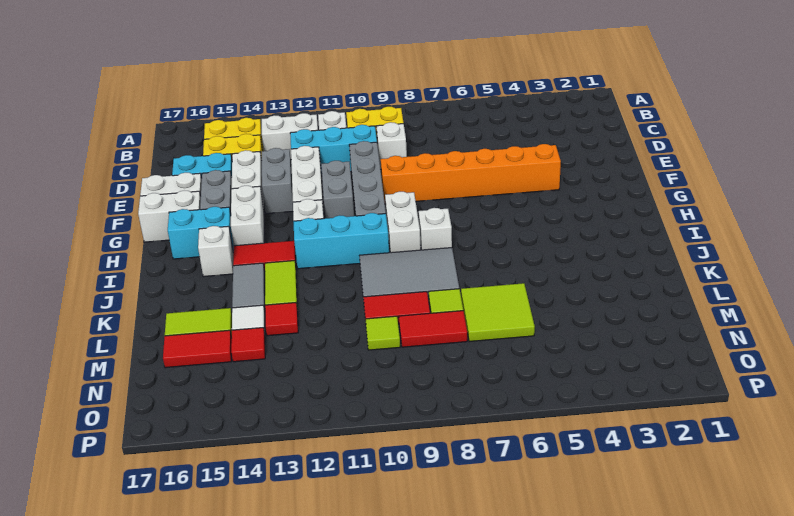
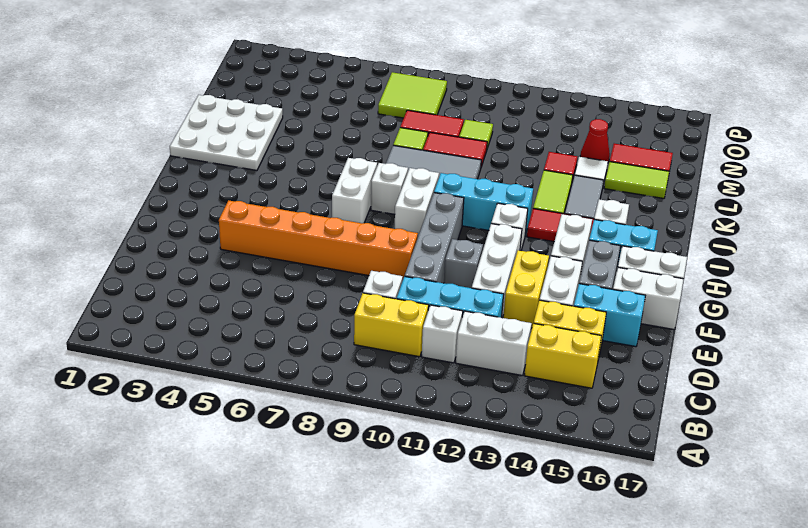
grey 1x2 brick [262,148,293,214] -> yellow 1x2 brick [503,250,549,328]
grey 1x2 brick [321,161,354,218] -> grey 1x1 brick [444,239,483,288]
none -> white 1x2 brick [332,158,377,223]
none -> white 3x3 plate [170,95,283,170]
lime 2x2 tile [461,283,535,342] -> lime 2x2 tile moved to [378,72,447,118]
red 1x1 tile [231,328,265,362] -> red 1x1 cone [580,119,610,162]

